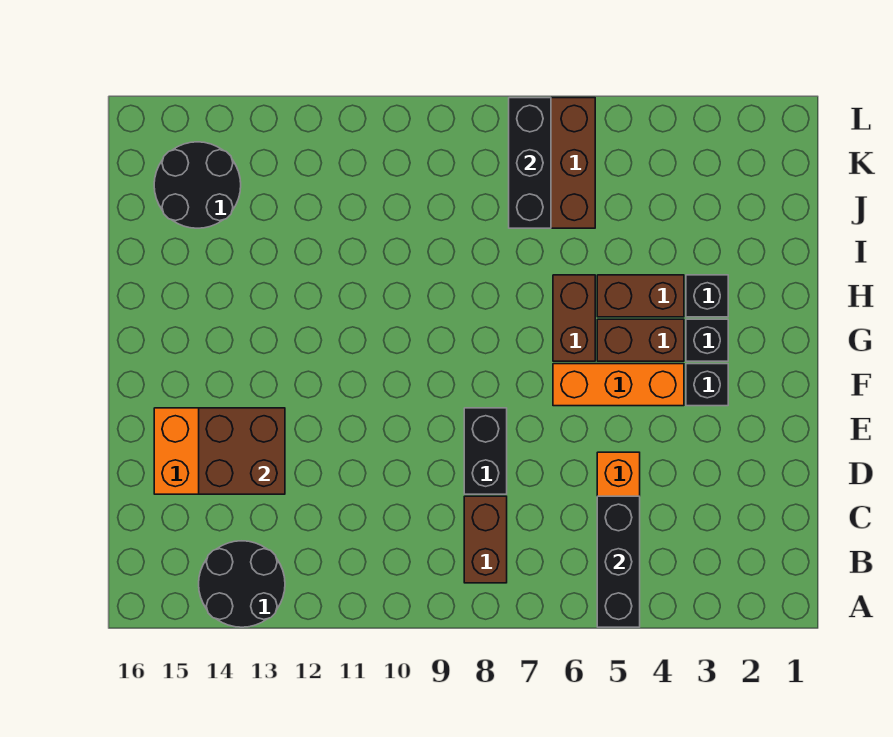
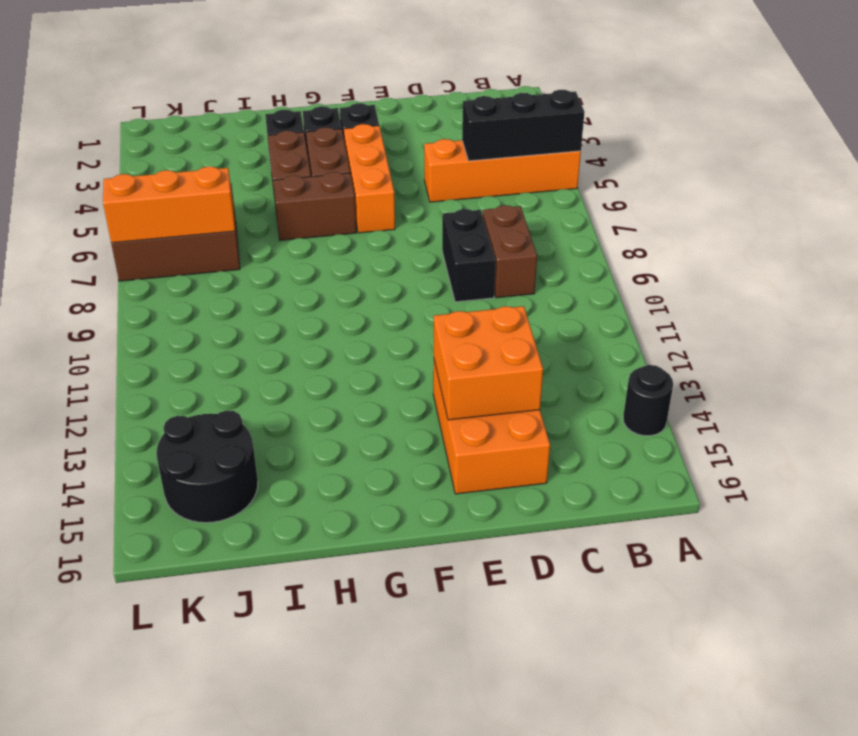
black 2x2 round brick [199,541,285,627] -> black 1x1 round brick [623,365,673,436]
brown 1x2 brick [464,496,507,583] -> brown 1x2 brick turned to [483,205,537,298]
black 1x2 brick [464,408,507,494] -> black 1x2 brick turned to [442,209,496,302]
brown 2x2 brick [199,408,285,494] -> orange 2x2 brick [434,306,543,420]
black 1x3 brick [509,98,551,228] -> orange 1x3 brick [103,167,235,243]

